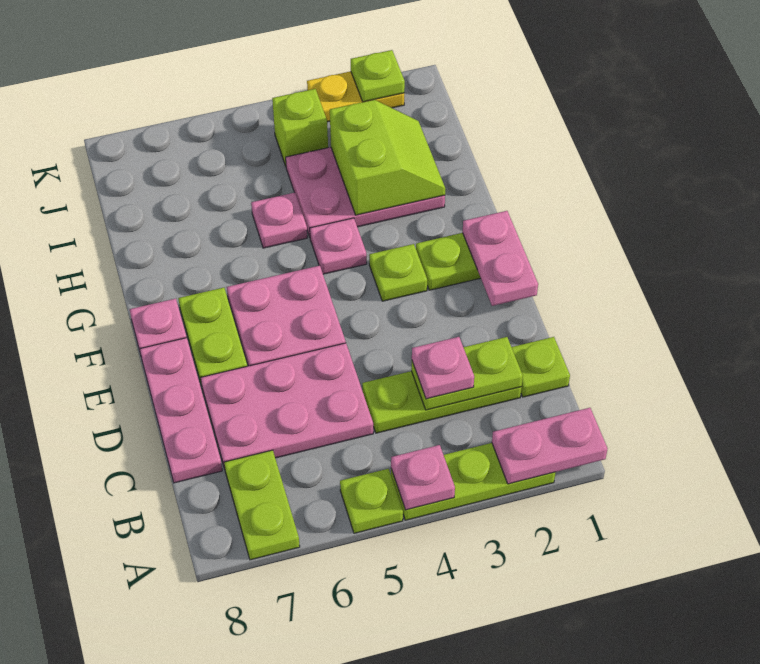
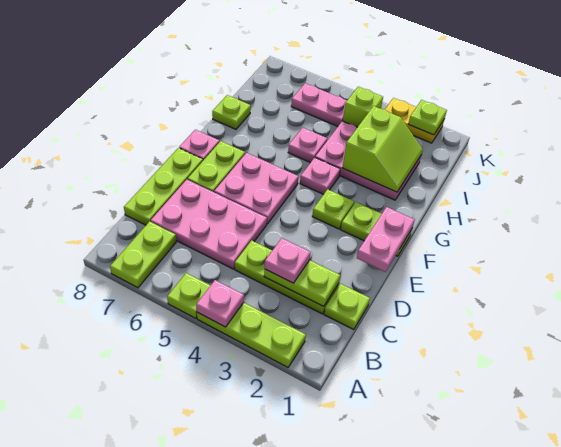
pink 1x2 plate [492,408,607,484] -> pink 1x2 plate moved to [291,83,347,126]
pink 1x3 plate [140,338,222,483] -> lime 1x3 plate [124,148,203,225]
none -> lime 1x1 plate [212,95,251,129]

